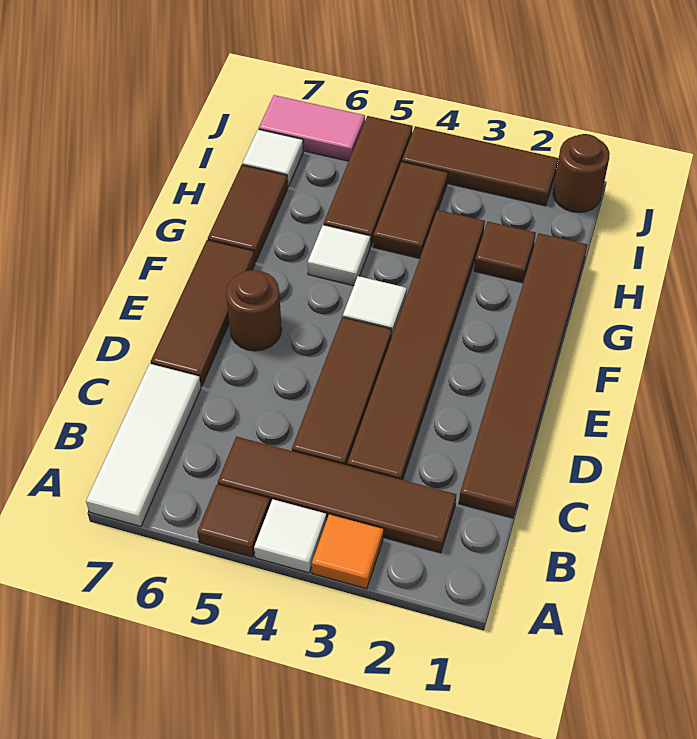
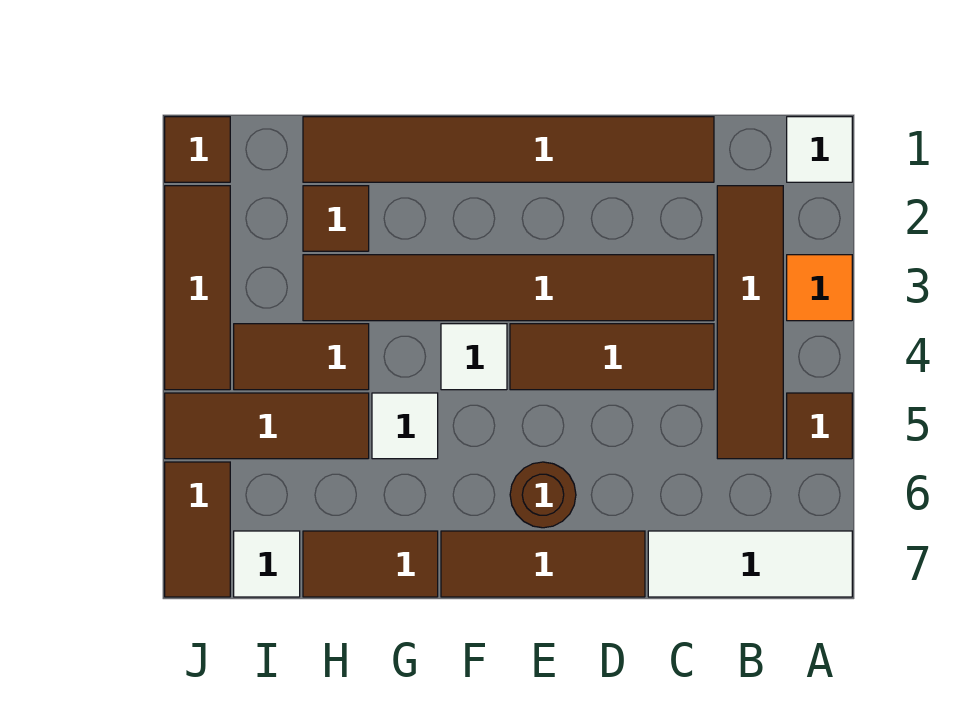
white 1x1 tile [254,499,326,573] -> white 1x1 tile moved to [787,117,852,182]
brown 1x1 round brick [553,134,610,213] -> brown 1x1 tile [165,117,230,182]
pink 1x2 tile [259,95,365,161] -> brown 1x2 tile [165,462,230,597]

